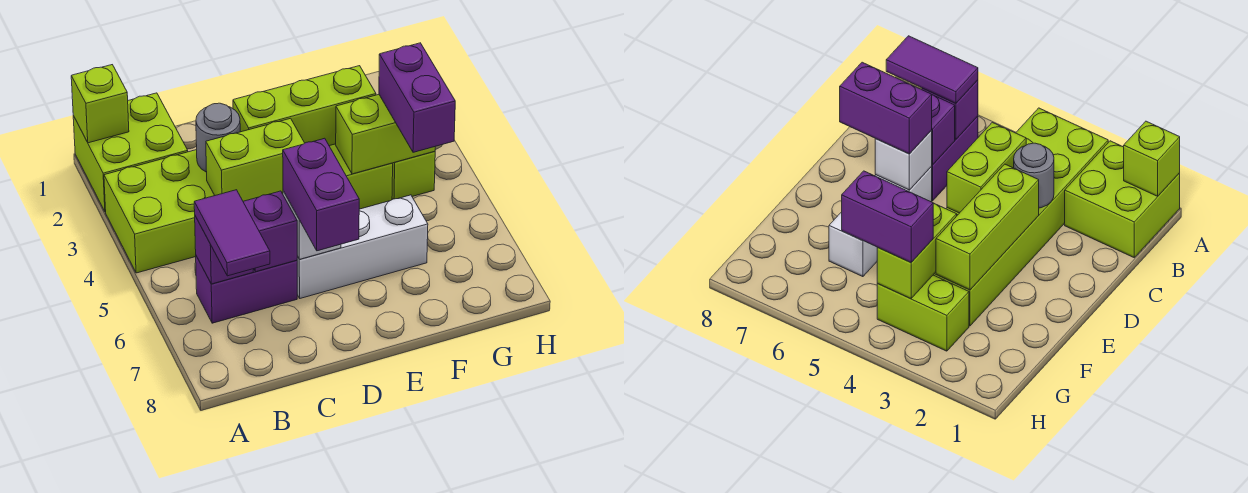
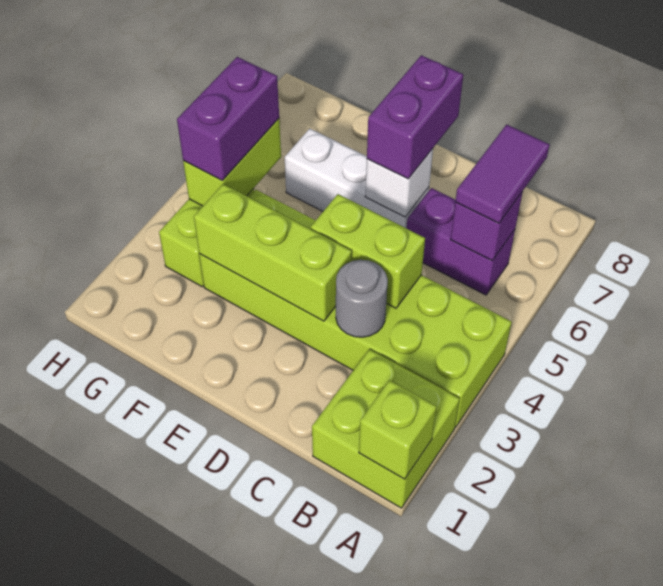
purple 1x1 brick [243,191,298,272] -> none
lime 1x2 brick [336,95,435,174] -> lime 1x2 brick turned to [183,119,281,206]

